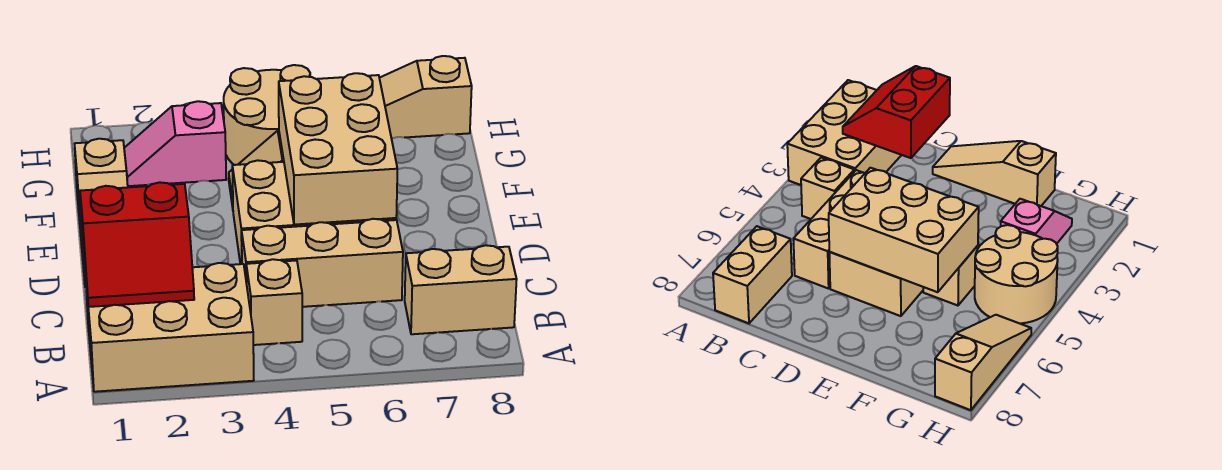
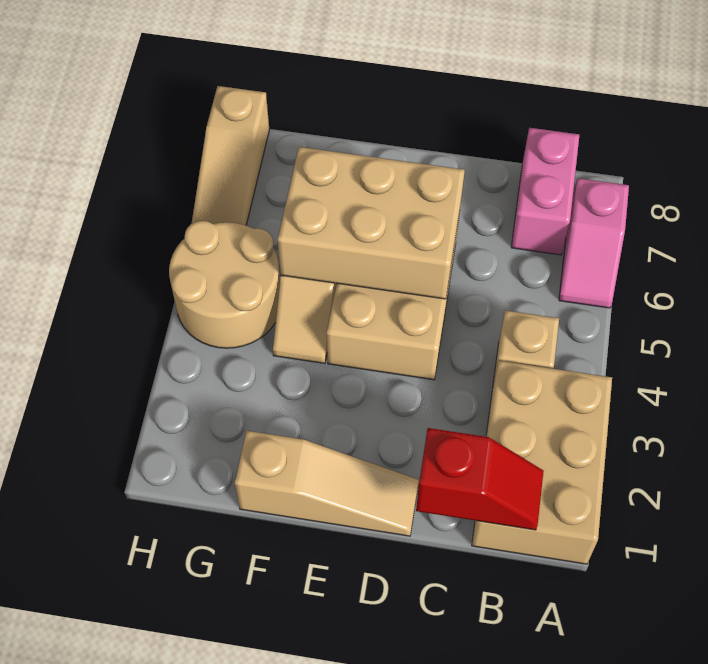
red 2x2 slope [80,182,194,307] -> red 1x2 slope [416,428,544,530]
tan 1x2 brick [405,245,517,334] -> pink 1x2 brick [511,128,579,255]
tan 1x3 brick [242,219,403,307] -> none
pink 1x2 slope [124,101,226,186] -> pink 1x2 slope moved to [559,178,629,308]

